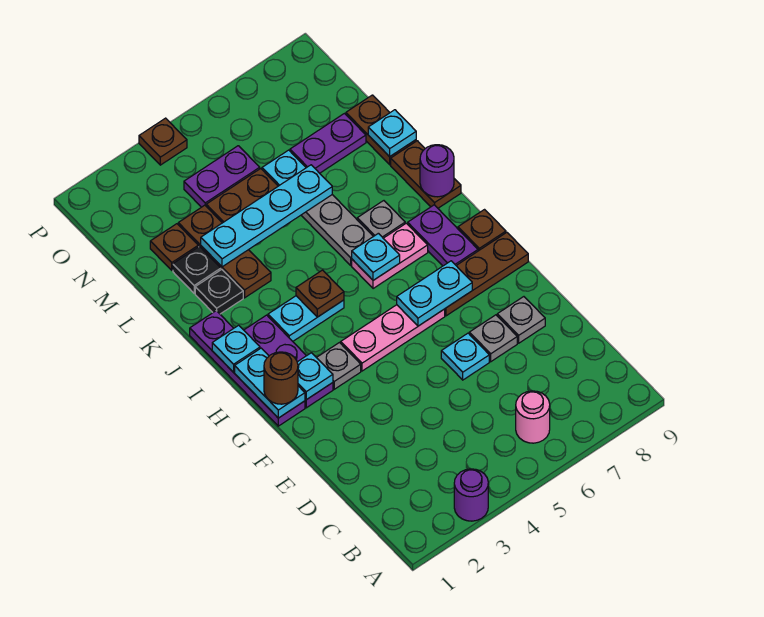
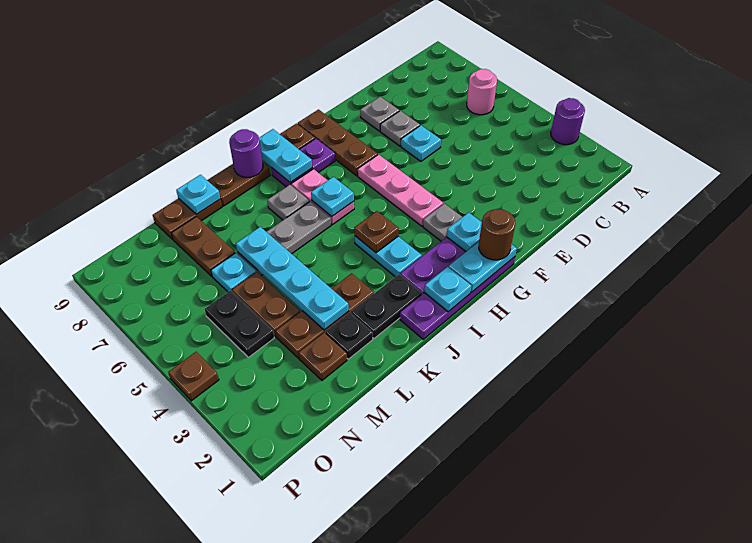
cyan 1x2 plate [397,261,472,326] -> cyan 1x2 plate moved to [259,129,312,183]
black 1x1 plate [195,269,243,314] -> black 1x2 plate [351,274,422,338]
purple 1x2 plate [290,114,366,173] -> brown 1x2 plate [172,217,235,276]
purple 1x2 plate [184,146,260,207] -> black 1x2 plate [205,291,274,357]

